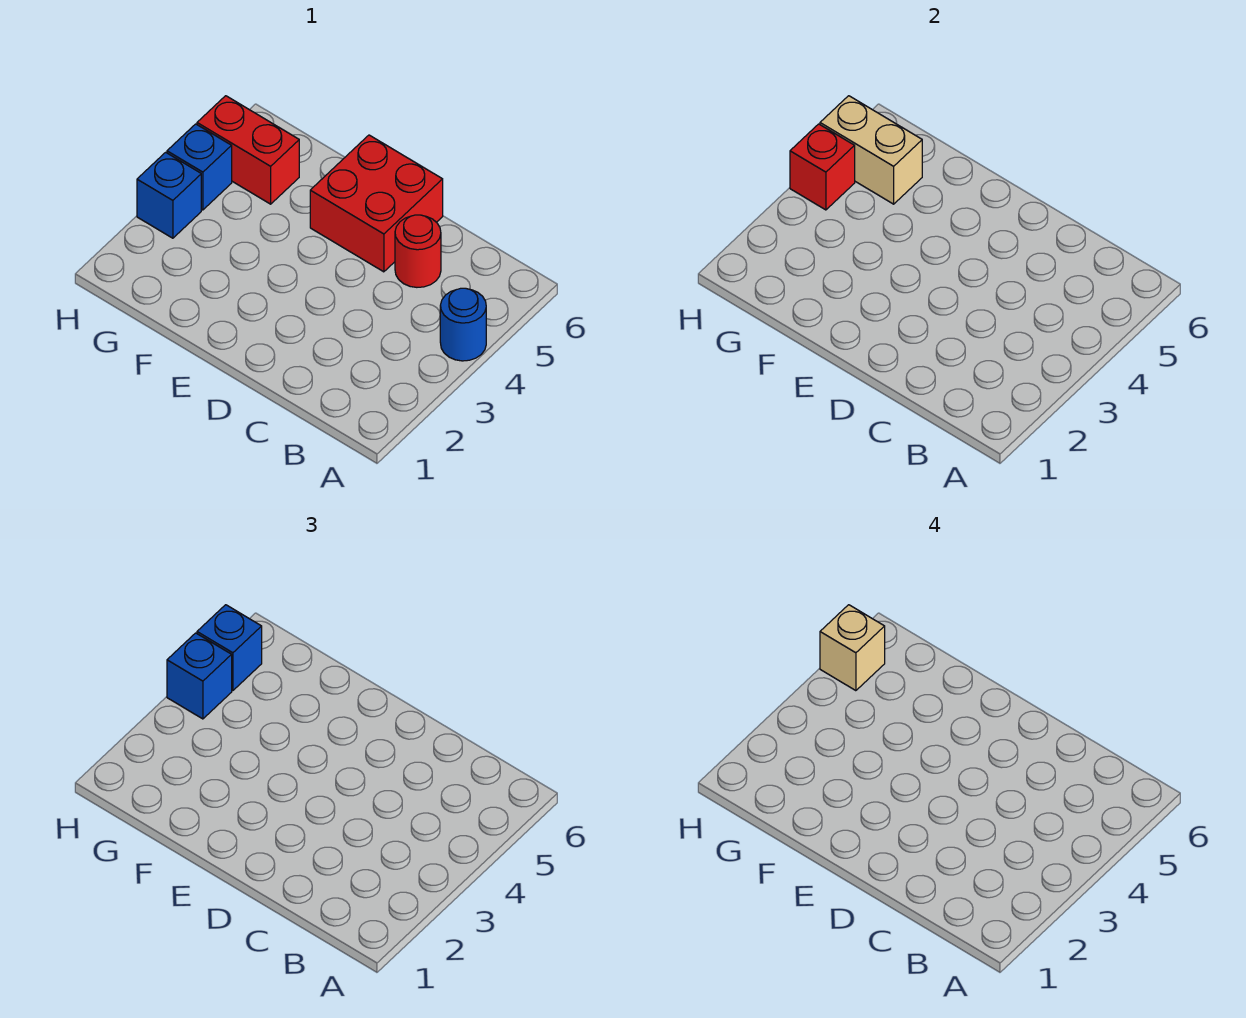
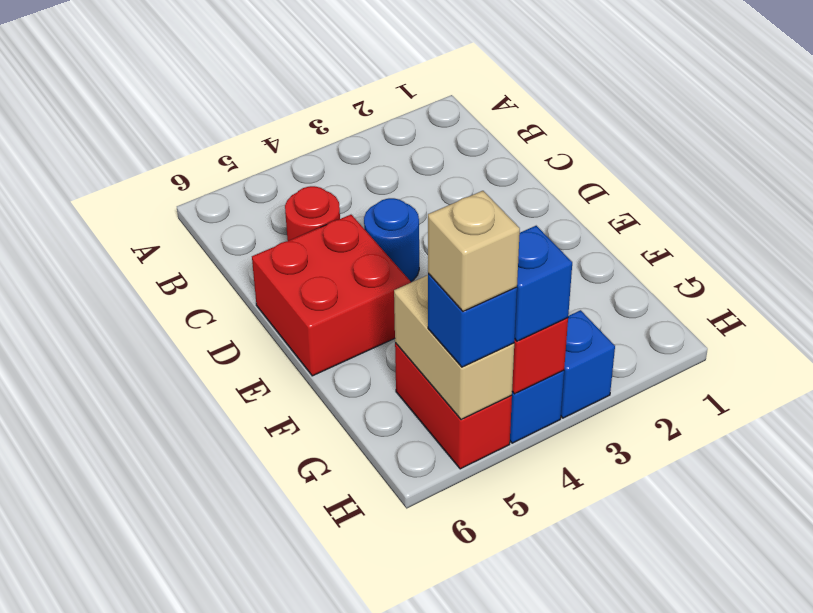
blue 1x1 round brick [440,288,486,361] -> blue 1x1 round brick moved to [364,198,419,281]

